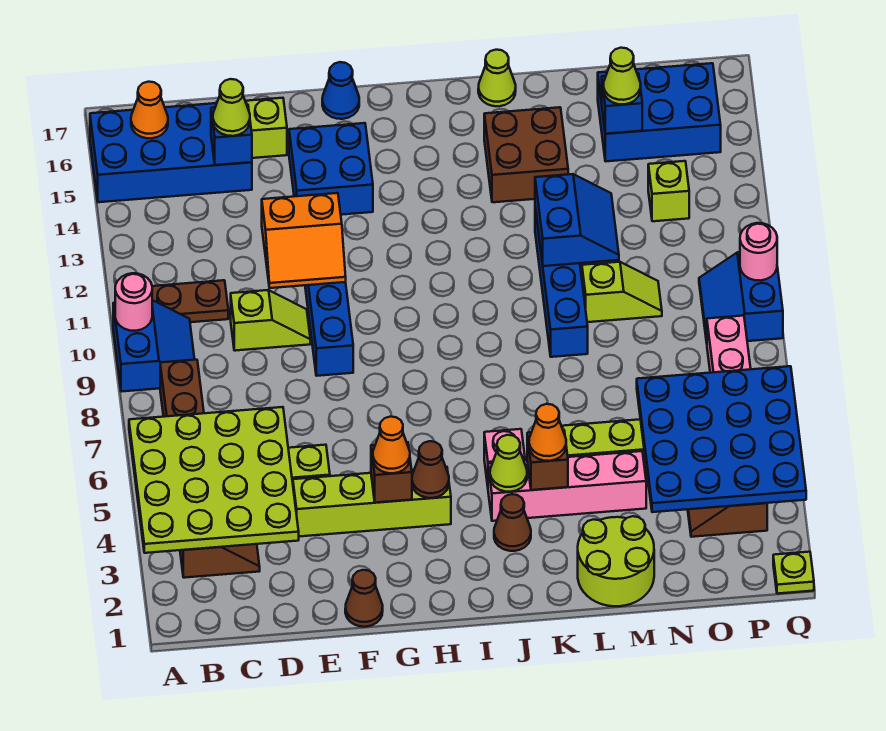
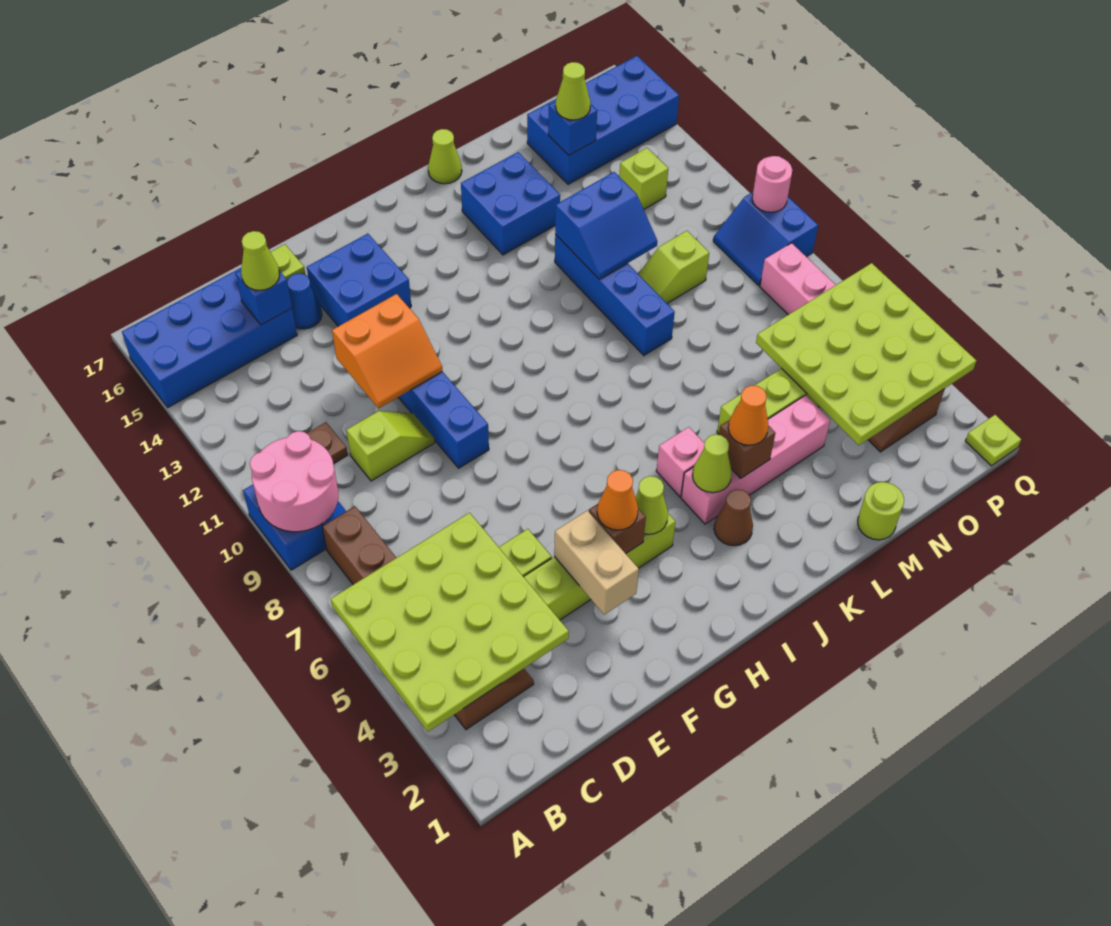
pink 1x1 round brick [115,273,152,331] -> pink 2x2 round brick [250,431,338,532]
orange 1x1 cone [131,82,168,138] -> none
brown 1x1 cone [345,570,383,627] -> none
none -> tan 1x2 brick [554,511,639,614]
blue 1x1 cone [322,62,359,119] -> blue 1x1 cone moved to [287,273,322,329]
brown 1x1 cone [412,441,449,498] -> lime 1x1 cone [635,476,668,534]
brown 2x2 brick [484,107,568,202] -> blue 2x2 brick [461,152,560,255]
lime 2x2 round brick [578,516,654,606] -> lime 1x1 round brick [858,482,904,540]
blue 2x2 slope [535,174,619,266] -> blue 2x2 slope turned to [555,172,657,280]
lime 1x2 slope [582,262,662,322] -> lime 1x2 slope turned to [638,231,709,303]
blue 4x4 plate [637,366,806,512] -> lime 4x4 plate [756,263,976,445]
blue 2x3 brick [598,63,721,161] -> blue 2x4 brick [527,56,679,184]

